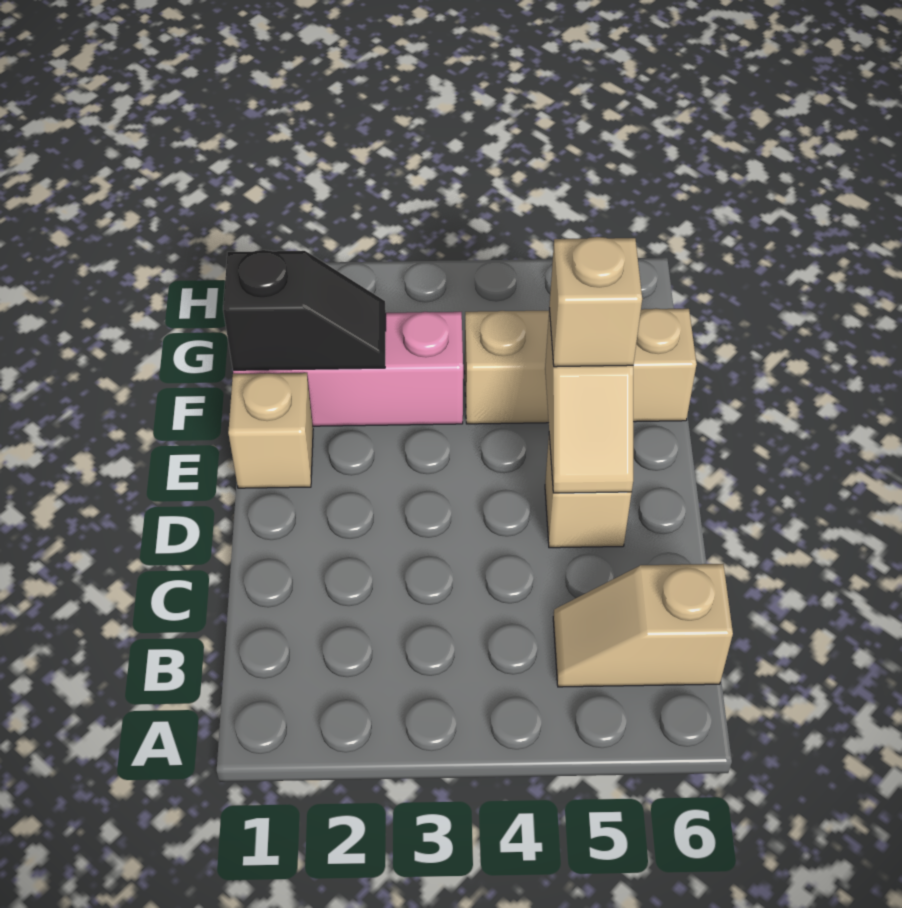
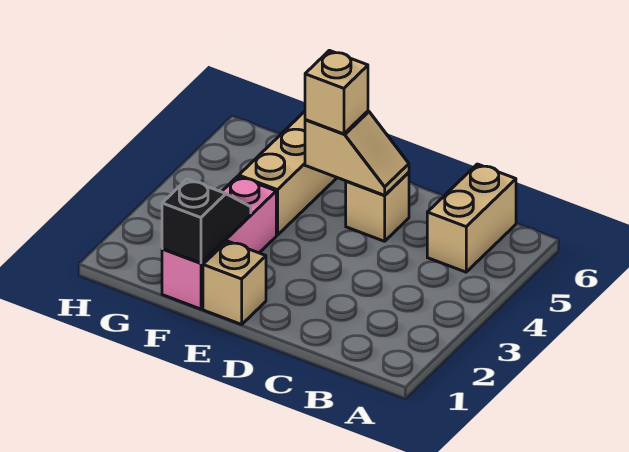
tan 1x2 slope [553,564,733,687] -> tan 1x2 brick [427,164,516,272]

